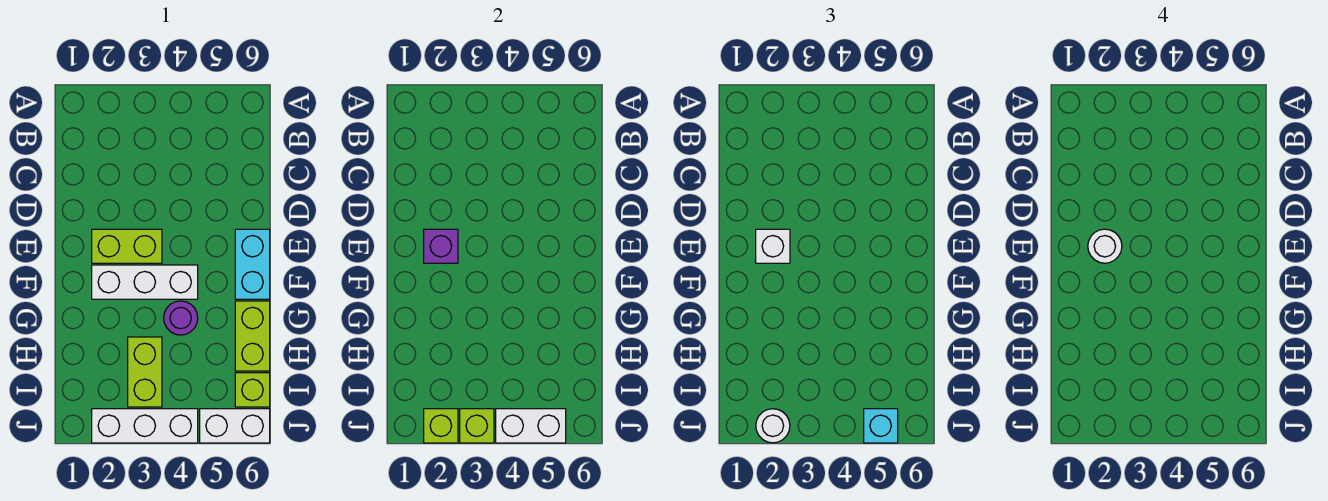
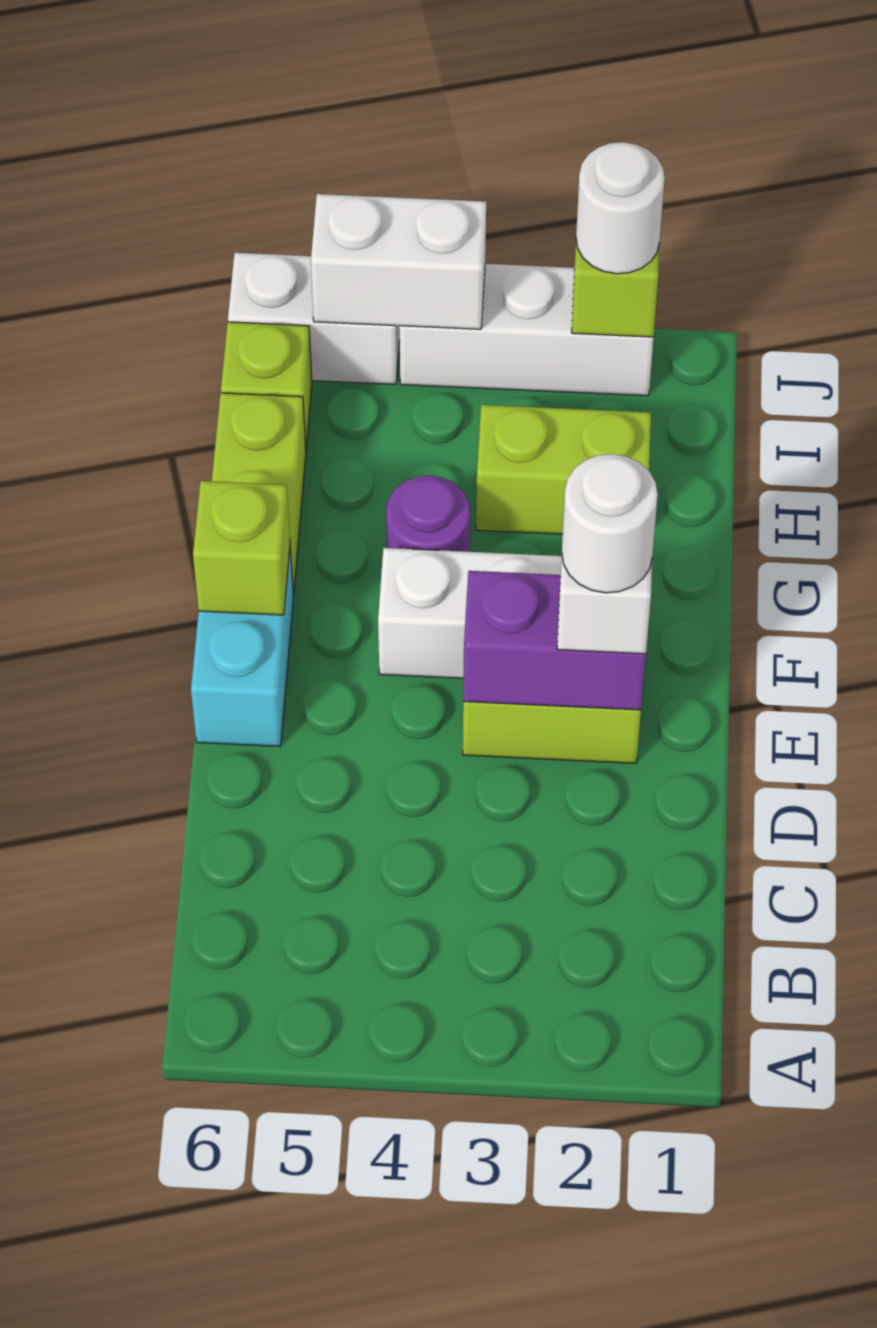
purple 1x1 brick [424,229,458,263] -> purple 1x2 brick [463,571,646,710]
lime 1x2 brick [128,337,162,407] -> lime 1x2 brick turned to [476,405,651,534]
lime 1x1 brick [460,409,494,443] -> lime 1x1 brick moved to [193,481,290,615]
cyan 1x1 brick [864,409,898,443] -> none

